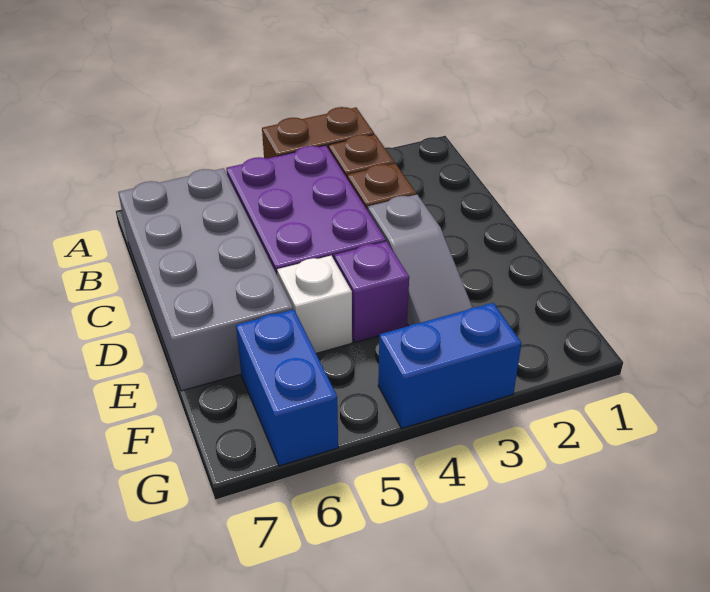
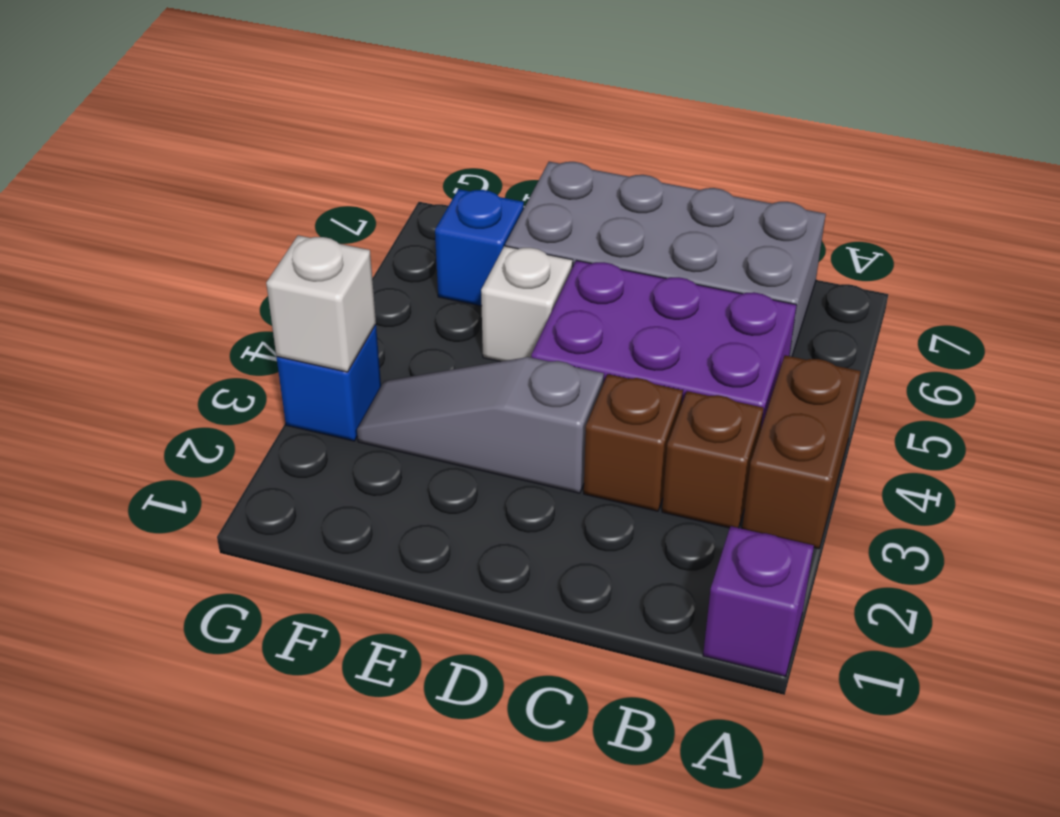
purple 1x1 brick [334,241,409,342] -> purple 1x1 brick moved to [703,526,814,676]
blue 1x2 brick [236,309,338,466] -> blue 1x1 brick [435,189,524,306]
blue 1x2 brick [378,303,521,429] -> blue 1x1 brick [277,325,381,441]
none -> white 1x1 brick [266,235,376,372]

